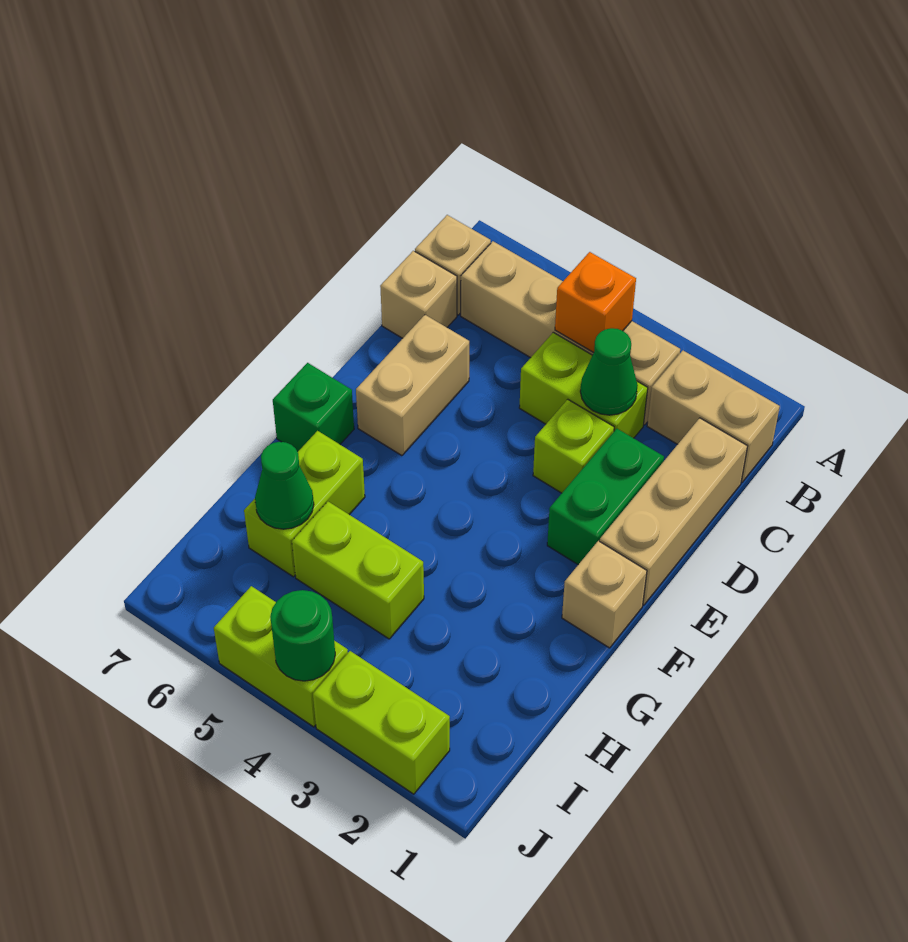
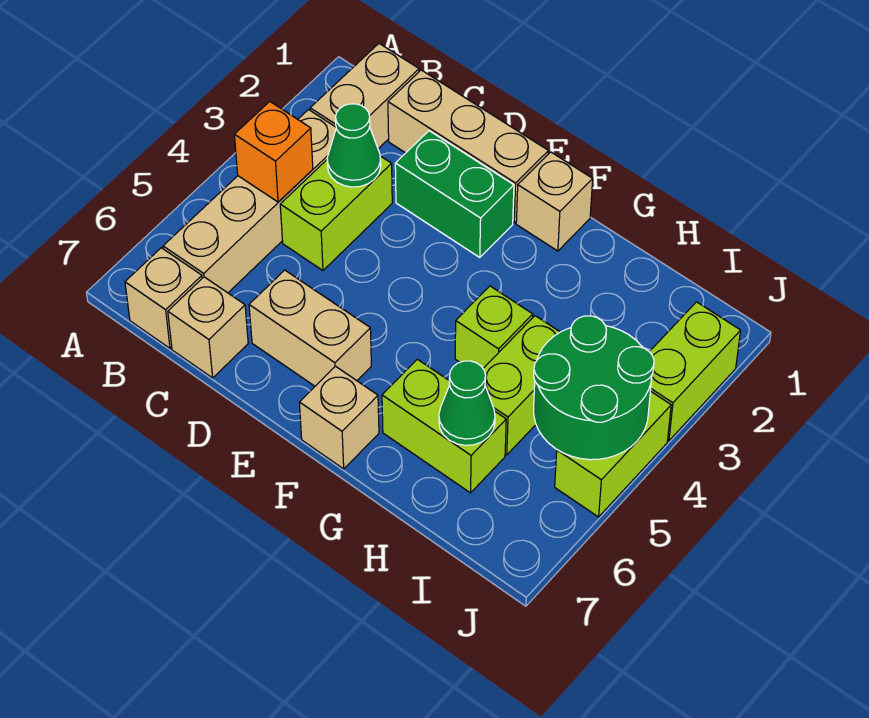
lime 1x1 brick [533,399,614,493] -> lime 1x1 brick moved to [455,286,533,368]
green 1x1 brick [273,363,354,452] -> tan 1x1 brick [299,366,379,469]
green 1x1 round brick [270,590,335,681] -> green 2x2 round brick [534,316,654,460]

